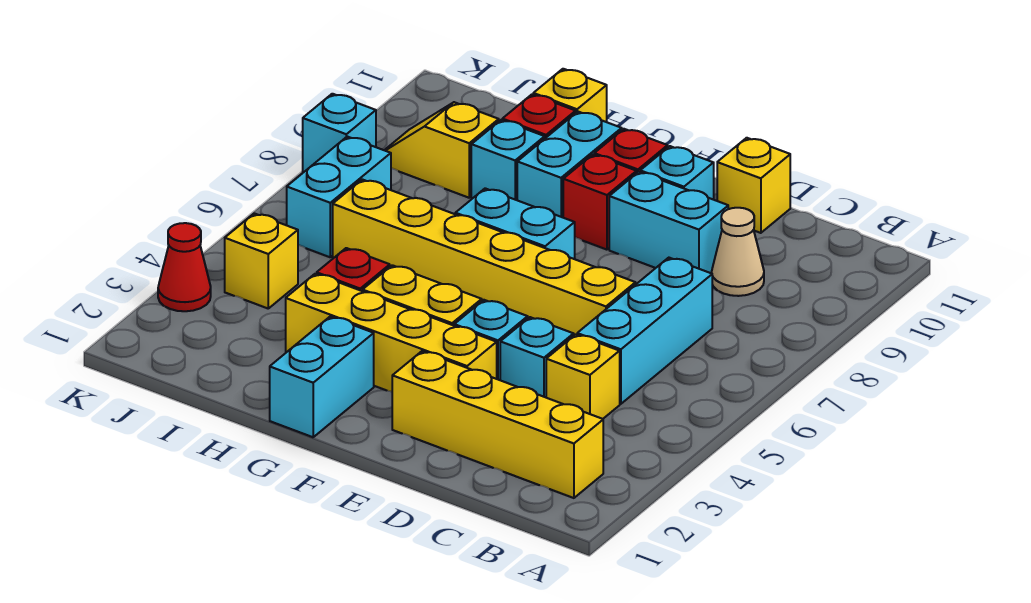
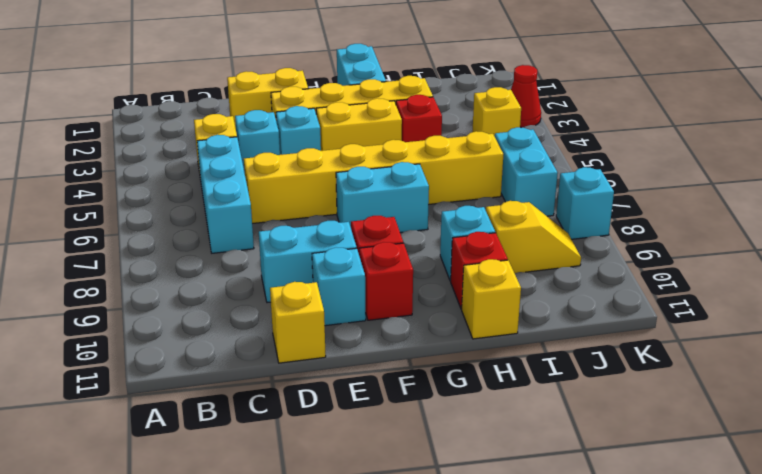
yellow 1x4 brick [392,351,603,498] -> yellow 1x2 brick [227,68,308,128]
tan 1x1 cone [711,208,764,296] -> none
cyan 1x2 brick [517,112,622,217] -> none

